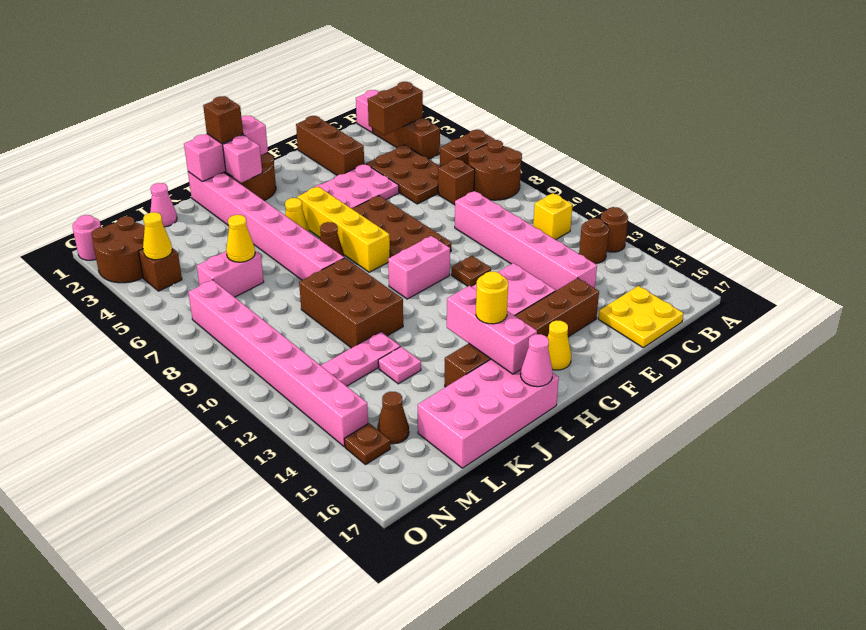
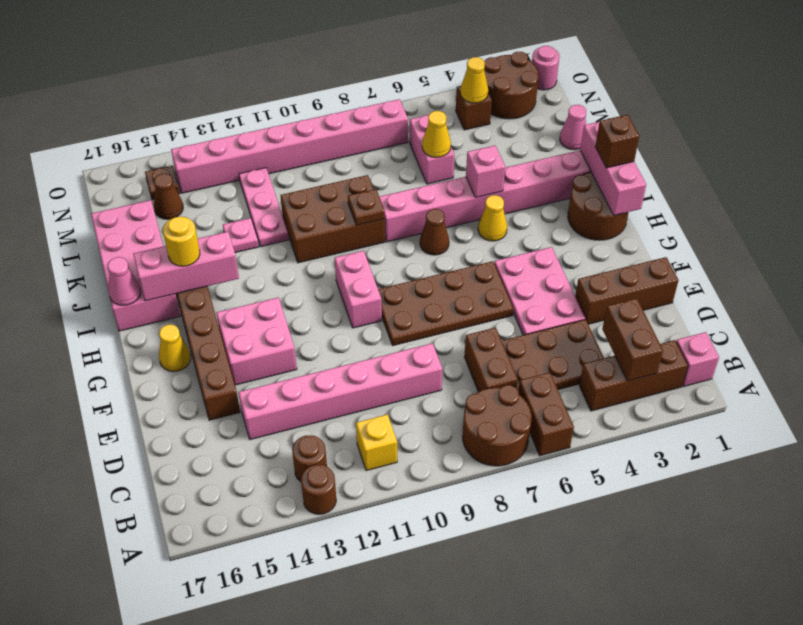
brown 1x1 brick [438,159,475,205] -> brown 1x2 brick [464,327,518,392]
yellow 2x2 plate [598,286,683,348] -> none
brown 1x1 plate [452,256,491,287] -> brown 1x1 plate moved to [348,189,385,225]
yellow 1x4 brick [298,187,390,272] -> none
pink 1x1 brick [223,135,262,183] -> pink 1x1 brick moved to [466,146,505,198]

